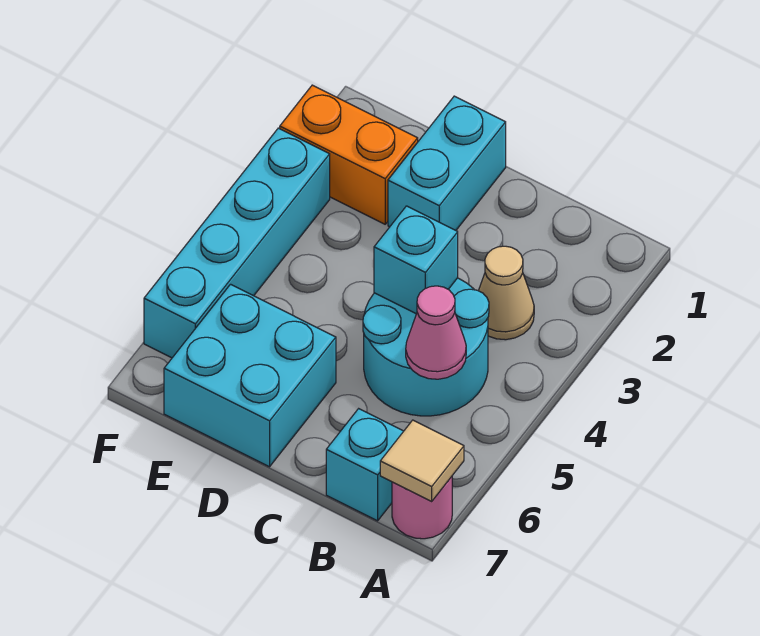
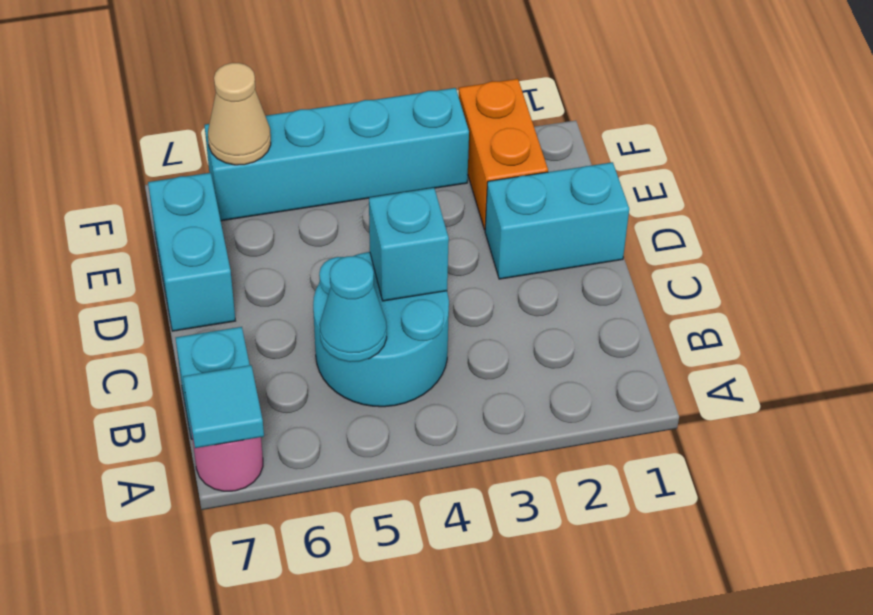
tan 1x1 tile [380,420,464,501] -> cyan 1x1 tile [183,365,264,448]
tan 1x1 cone [479,246,534,340] -> tan 1x1 cone moved to [208,63,271,165]
pink 1x1 cone [406,286,466,379] -> cyan 1x1 cone [320,256,387,362]
cyan 2x2 brick [164,284,336,467] -> cyan 1x2 brick [148,173,235,331]

